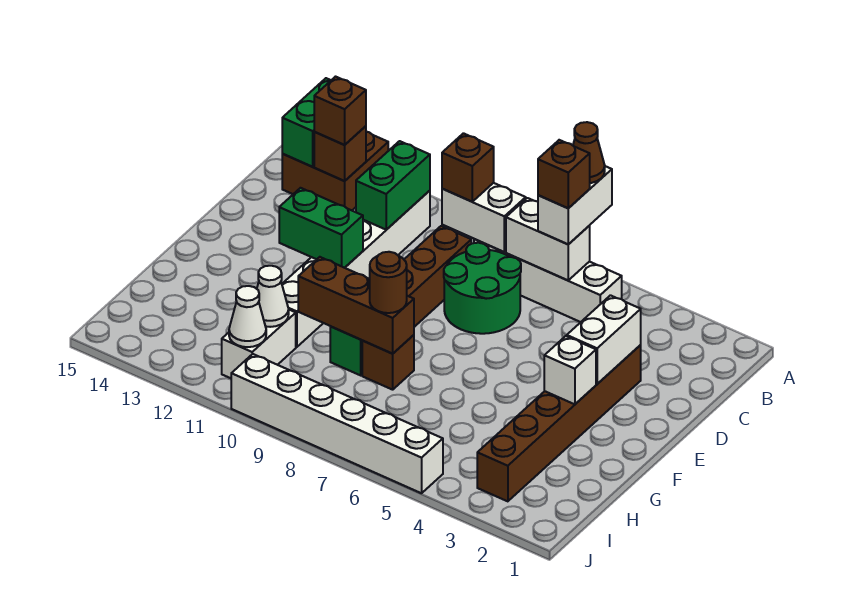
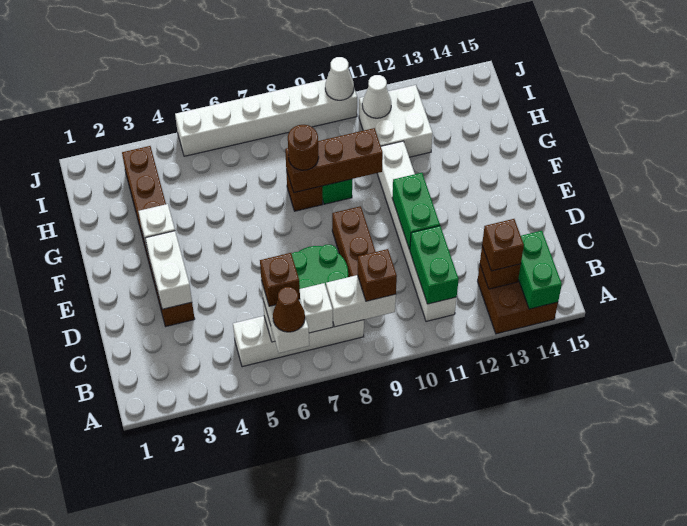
green 1x2 brick [279,188,363,268] -> green 1x2 brick turned to [392,173,440,250]
white 1x2 brick [222,310,296,378] -> white 2x2 brick [359,85,433,157]
white 1x1 cone [257,266,289,327] -> white 1x1 cone moved to [325,57,354,100]

